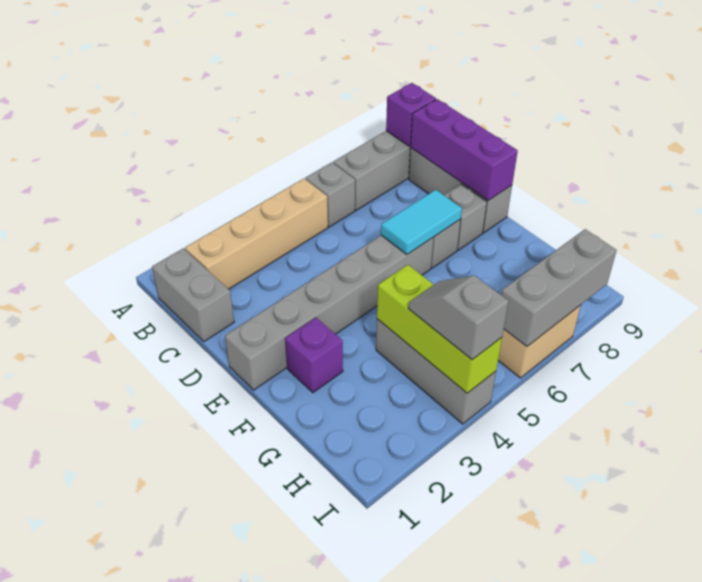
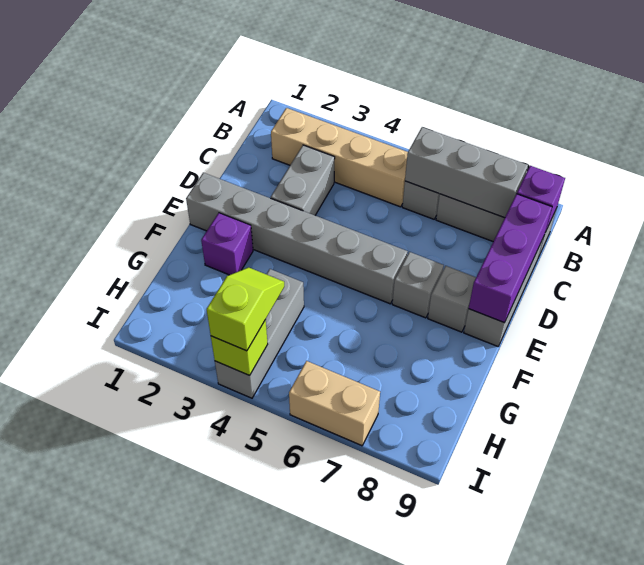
grey 1x2 brick [152,248,234,341] -> grey 1x2 brick moved to [271,145,335,215]
cyan 1x2 tile [381,190,462,254] -> none
lime 1x3 brick [377,265,502,393] -> lime 1x1 brick [211,320,268,376]
grey 1x2 slope [408,275,508,360] -> lime 1x2 slope [207,267,284,351]
grey 1x3 brick [501,229,617,346] -> grey 1x3 brick moved to [405,127,528,218]

